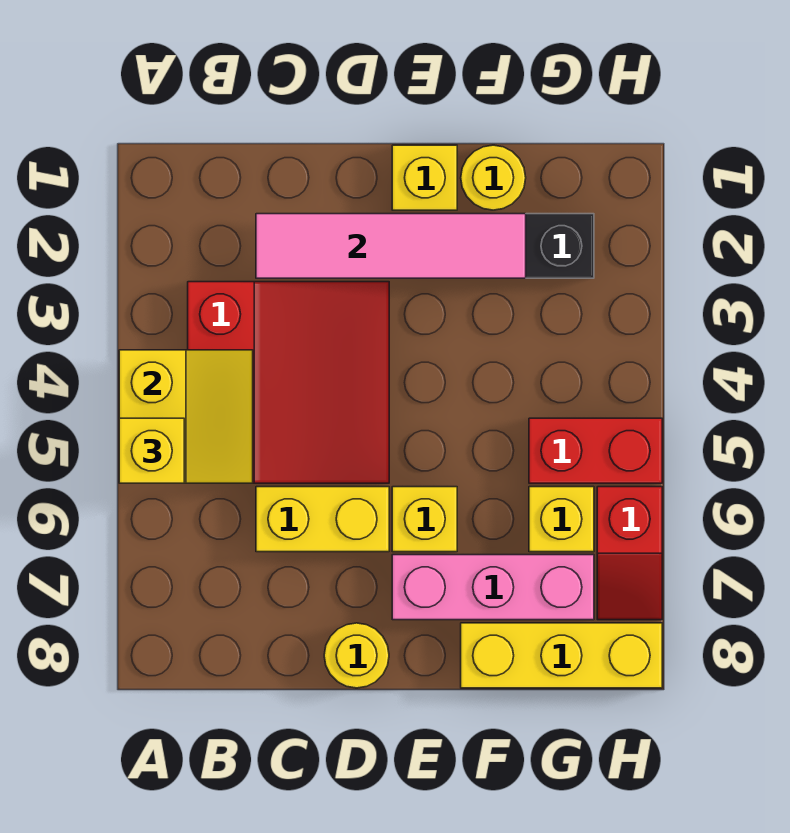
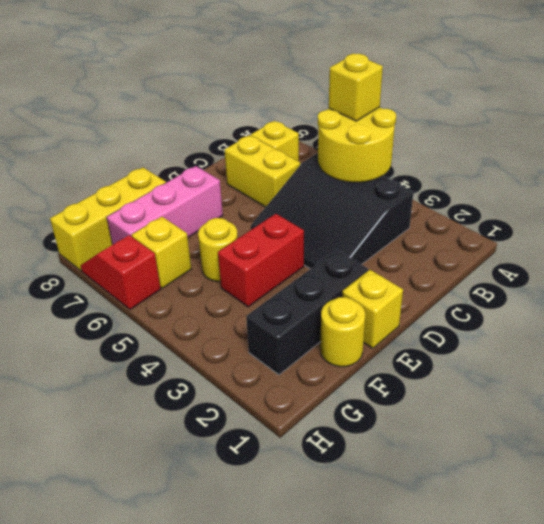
yellow 2x2 slope [119,350,253,483] -> yellow 2x2 round brick [318,107,396,182]
red 3x3 slope [188,282,389,483] -> black 3x3 slope [251,153,414,269]
pink 1x4 tile [256,214,526,278] -> none
yellow 1x2 brick [256,487,389,552] -> yellow 1x2 brick turned to [225,135,300,207]
yellow 1x1 round brick [324,623,389,688] -> yellow 1x1 round brick moved to [198,218,238,282]
yellow 1x1 brick [392,487,457,552] -> yellow 1x1 brick moved to [251,121,299,161]
red 1x2 brick [529,418,662,483] -> red 1x2 brick moved to [218,214,304,307]

